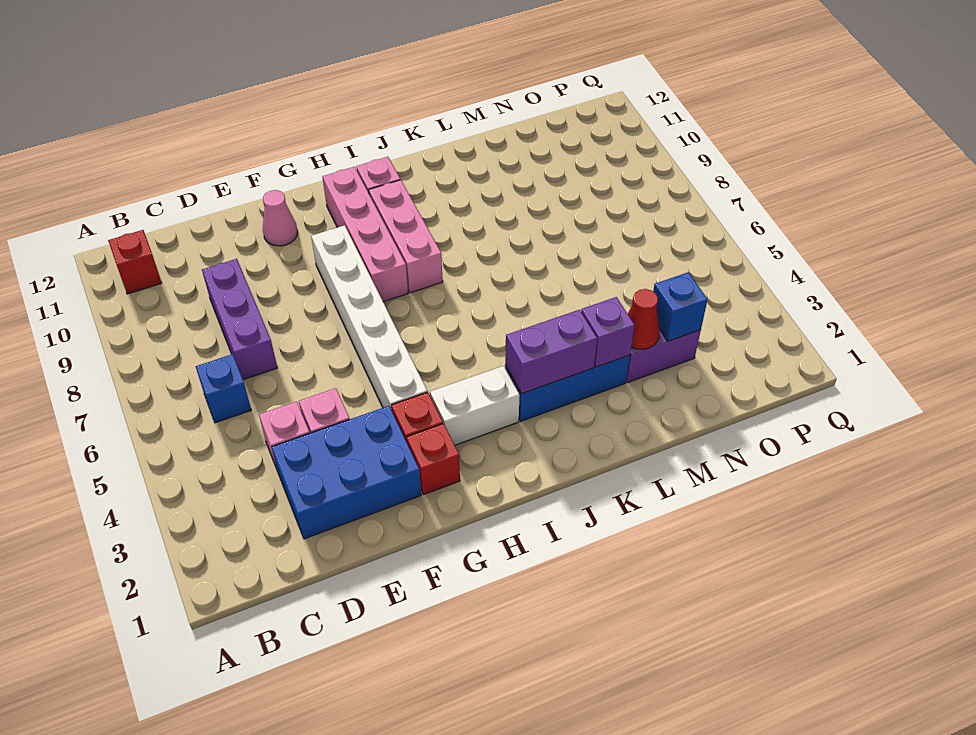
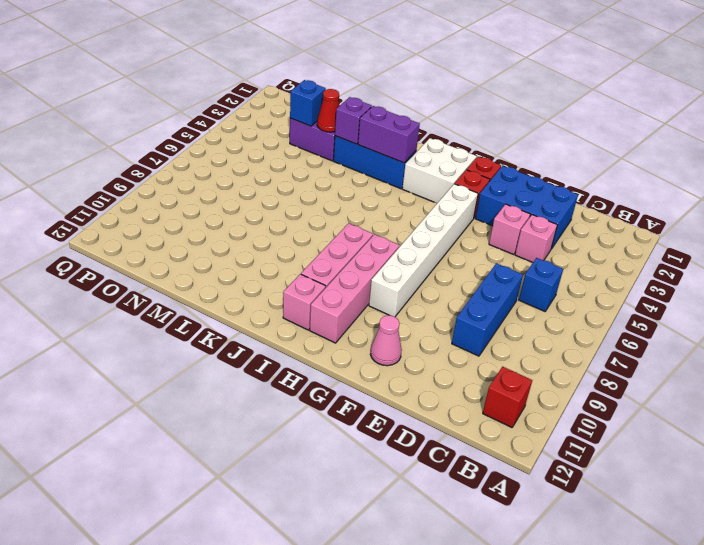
purple 1x3 brick [202,259,277,380] -> blue 1x3 brick [452,263,523,356]
white 1x2 brick [430,366,520,445] -> white 2x2 brick [402,138,477,203]

